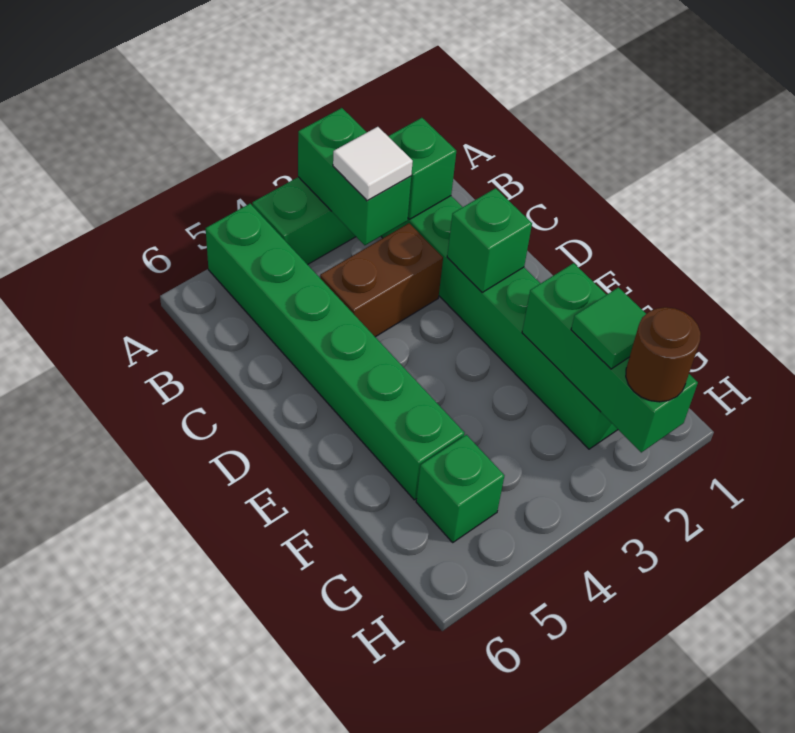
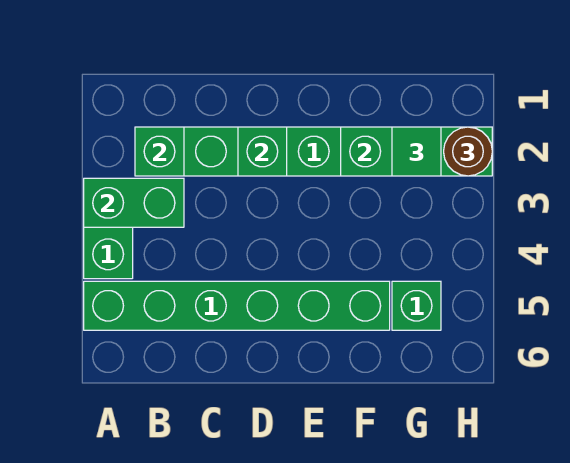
white 1x1 tile [333,127,413,201] -> none
brown 1x2 brick [320,223,443,337] -> none

